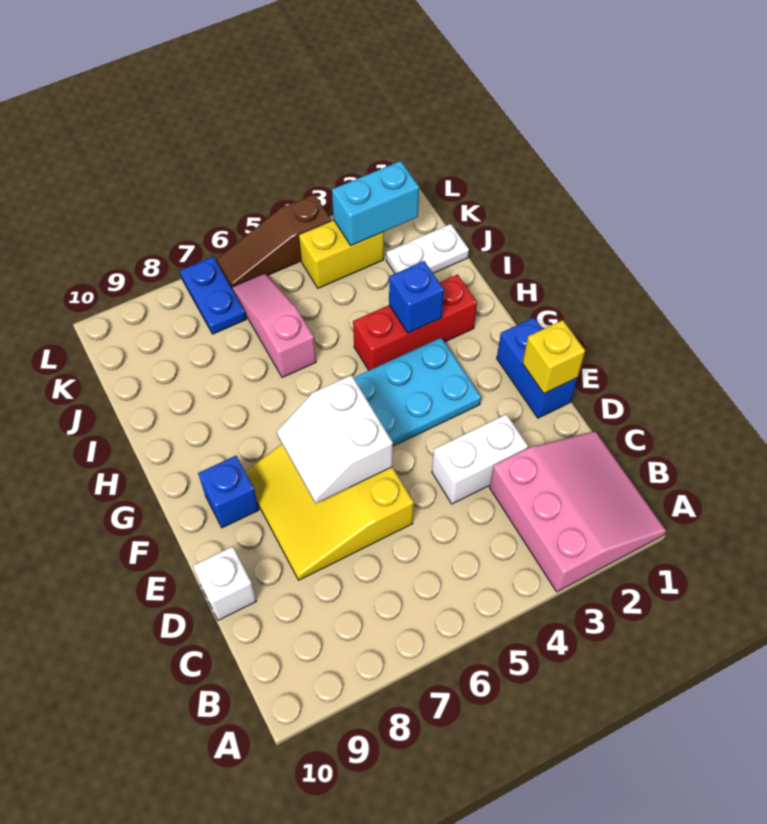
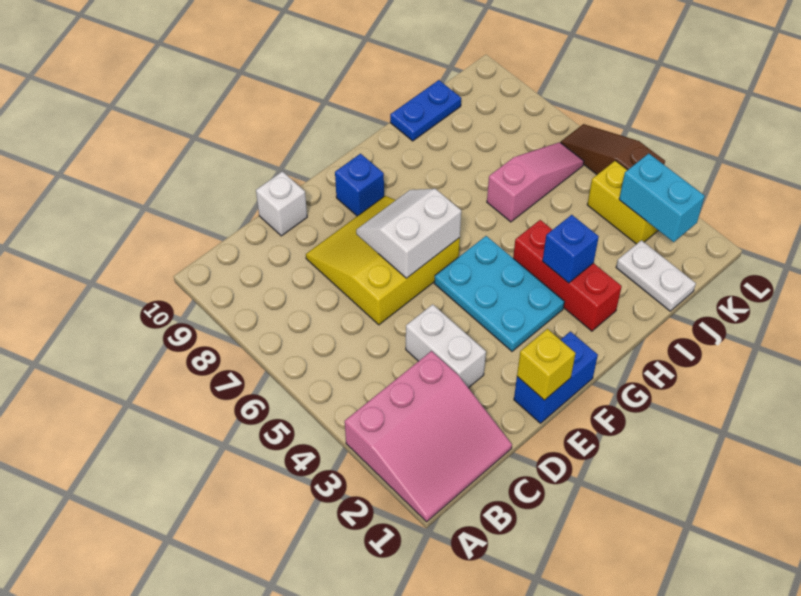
blue 1x2 plate [180,257,246,334] -> blue 1x2 plate moved to [390,80,461,141]

